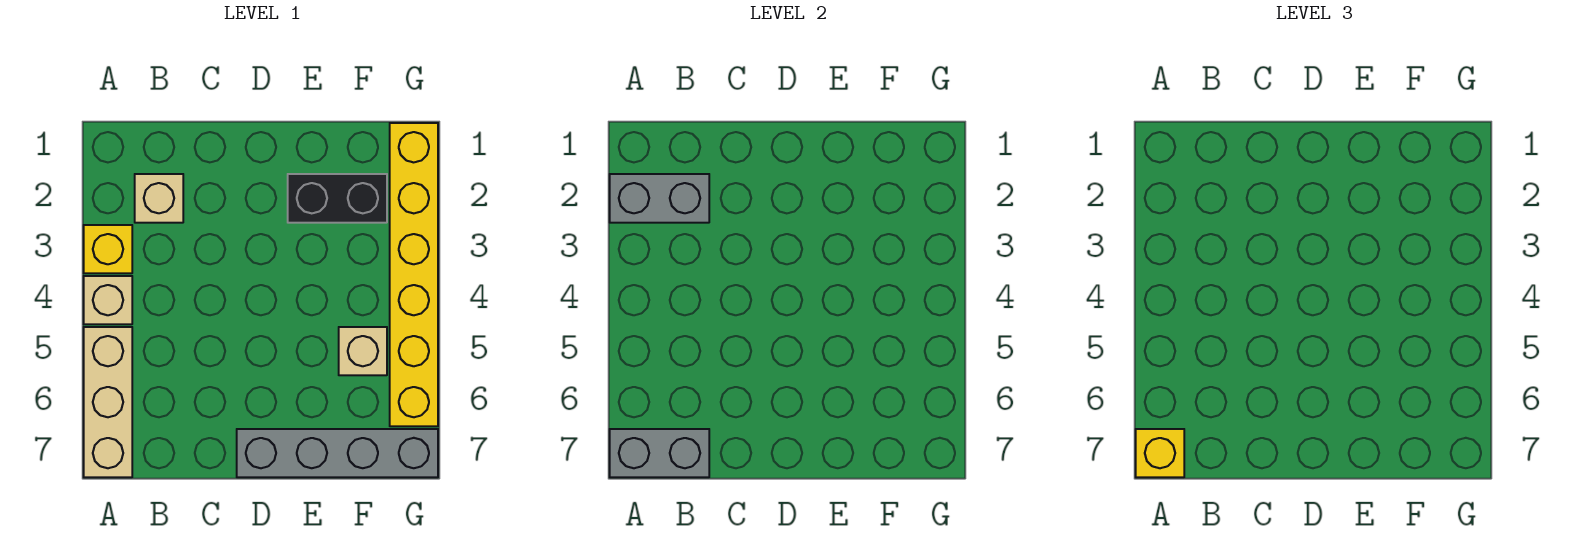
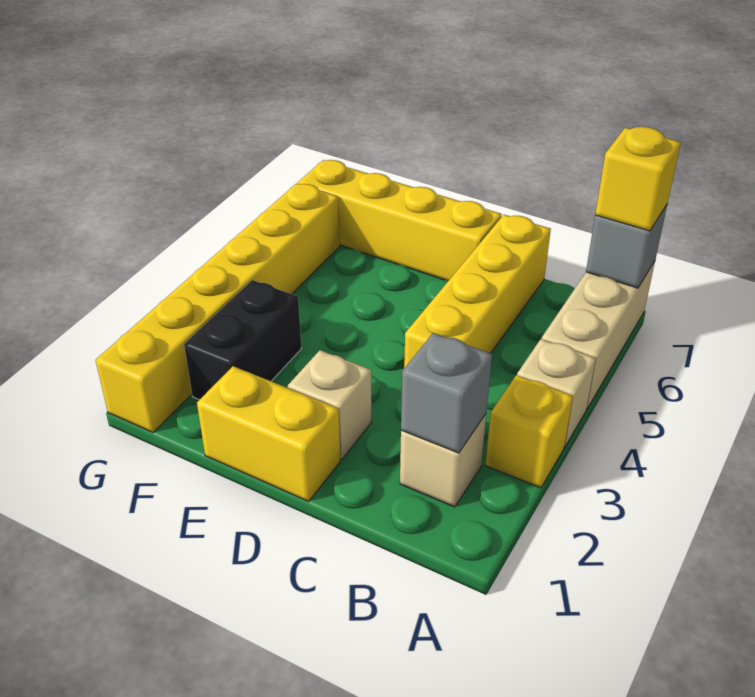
grey 1x2 brick [610,174,709,223] -> grey 1x1 brick [401,333,492,453]
grey 1x2 brick [610,429,709,477] -> grey 1x1 brick [586,205,667,288]
none -> yellow 1x4 brick [404,215,551,368]
none -> yellow 1x2 brick [197,366,340,502]
grey 1x4 brick [237,429,438,477] -> yellow 1x4 brick [298,160,501,281]
black 1x2 brick [288,174,387,223] -> black 1x2 brick turned to [184,280,302,400]
tan 1x1 brick [339,327,387,375] -> tan 1x1 brick moved to [288,350,371,459]

